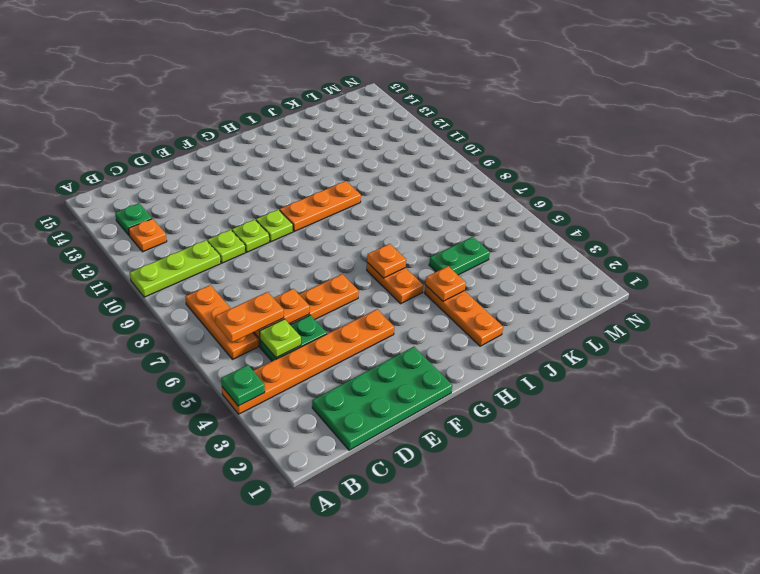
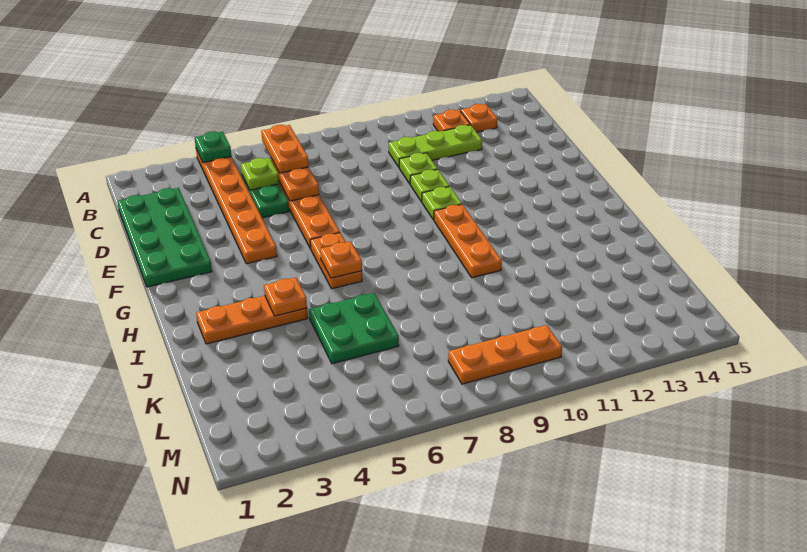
lime 1x3 plate [130,240,221,297] -> lime 1x3 plate turned to [389,125,482,167]
orange 1x3 plate [185,285,258,359] -> orange 1x3 plate moved to [448,325,562,384]
green 1x1 plate [115,203,152,235] -> orange 1x1 plate [461,104,498,132]
orange 1x2 plate [367,263,423,304] -> orange 1x2 plate turned to [310,233,362,289]
green 1x2 plate [429,237,490,275] -> green 2x2 plate [309,293,399,364]

